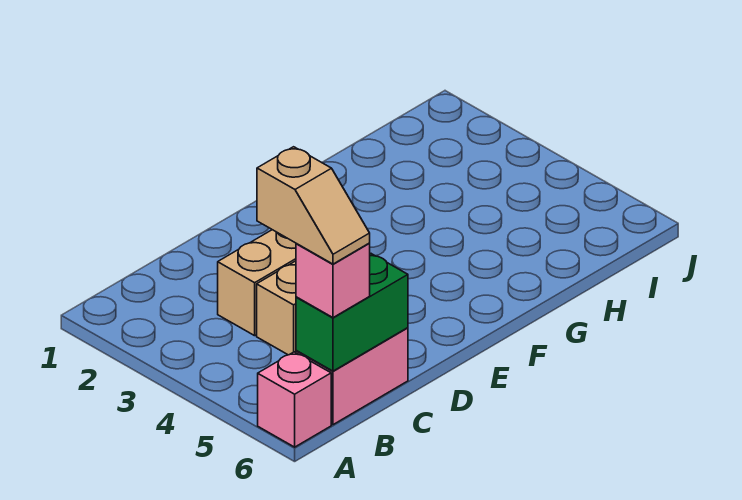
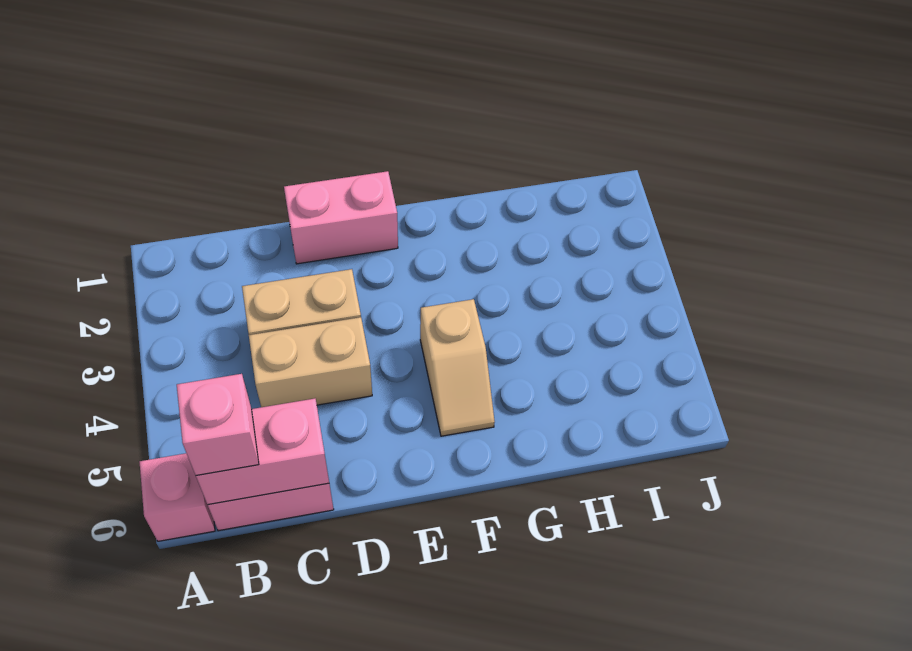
tan 1x2 slope [257,147,370,264] -> tan 1x2 slope moved to [420,299,495,436]
green 1x2 brick [296,254,408,371] -> pink 1x2 brick [196,399,329,505]
none -> pink 1x2 brick [284,171,398,264]

